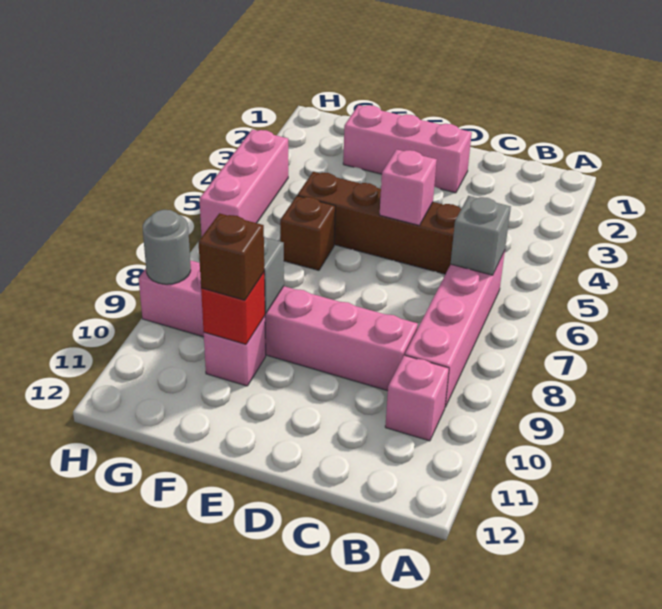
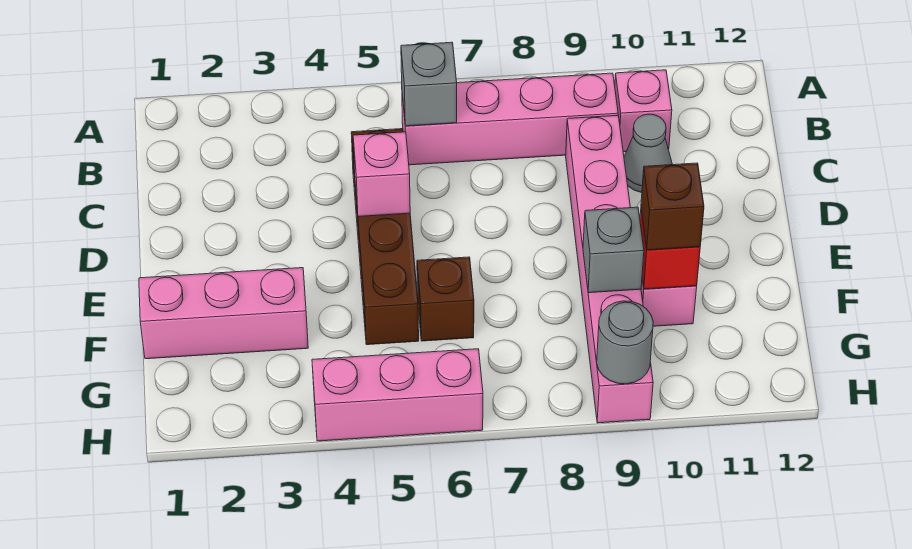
none -> grey 1x1 cone [624,114,672,193]
pink 1x3 brick [343,105,472,193] -> pink 1x3 brick turned to [139,268,308,359]

